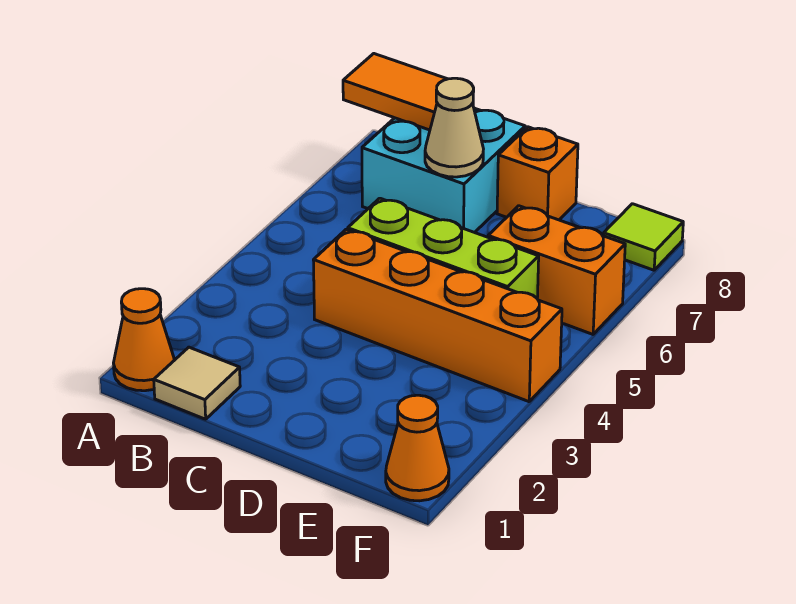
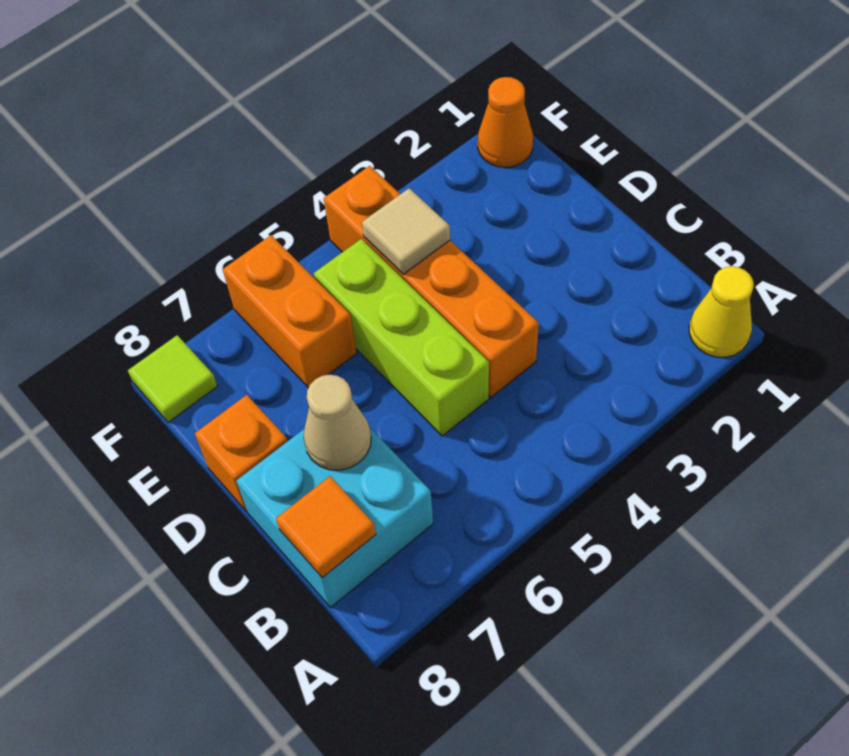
orange 1x1 cone [114,289,174,391] -> yellow 1x1 cone [689,266,754,357]
orange 1x2 tile [343,54,474,130] -> orange 1x1 tile [276,476,376,578]
tan 1x1 tile [154,347,240,419] -> tan 1x1 tile moved to [362,188,450,274]

